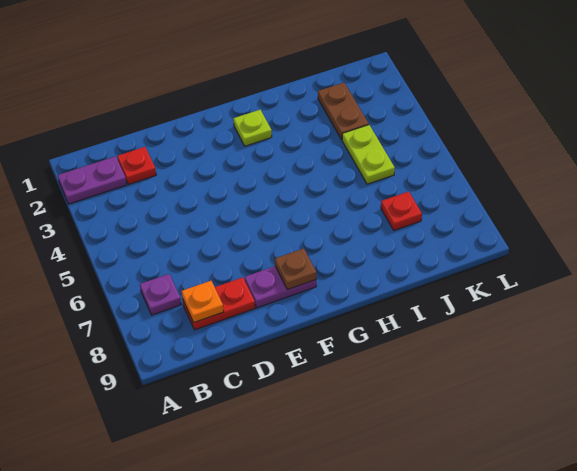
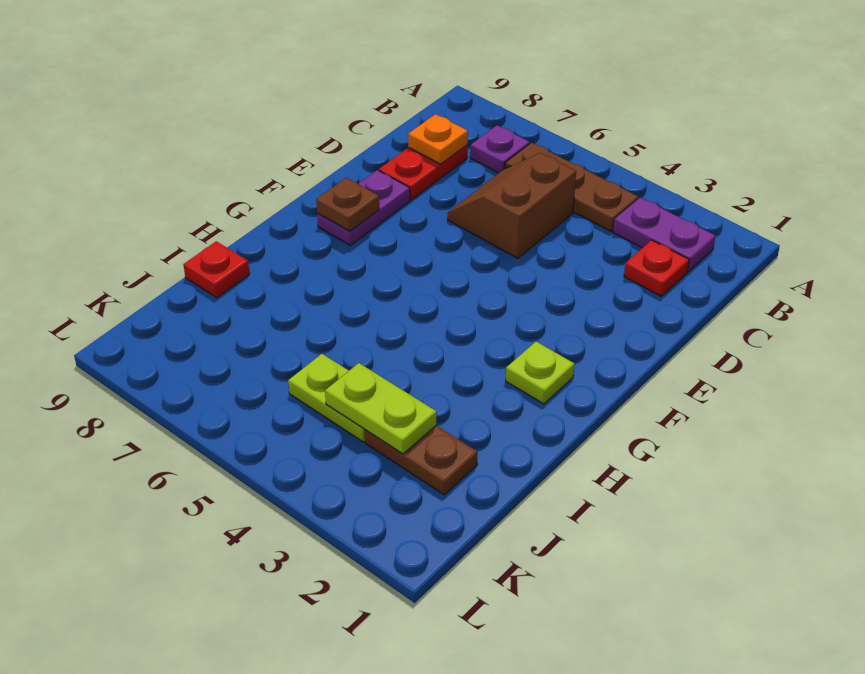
purple 1x2 plate [58,156,127,204] -> purple 1x2 plate turned to [613,198,715,272]
none -> brown 1x3 plate [505,143,638,231]
none -> brown 2x2 slope [448,153,576,258]
none -> lime 1x2 plate [325,363,436,454]
red 1x1 plate [381,192,422,230] -> red 1x1 plate moved to [183,241,250,298]

